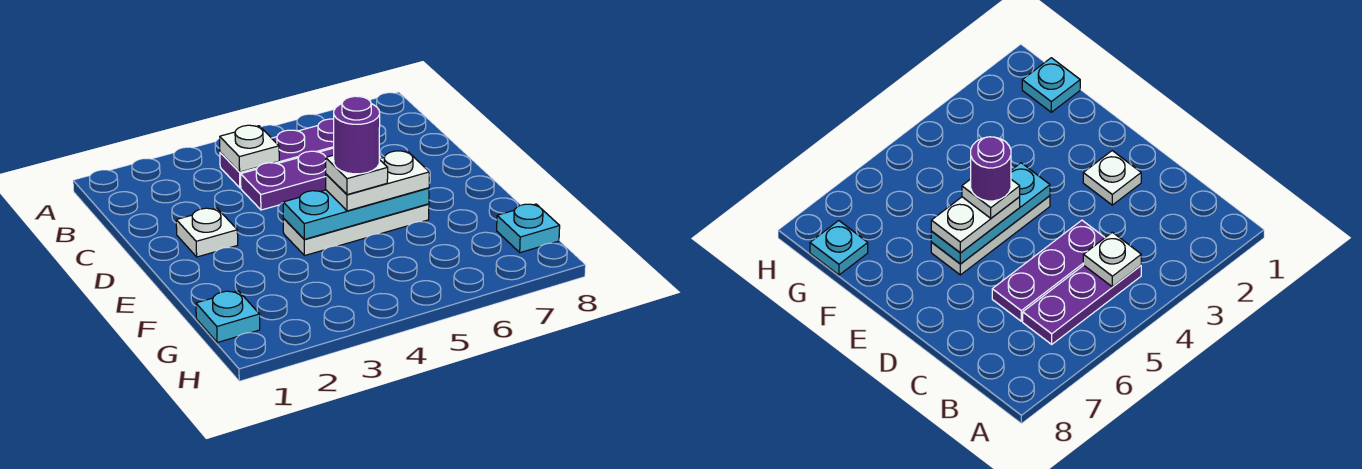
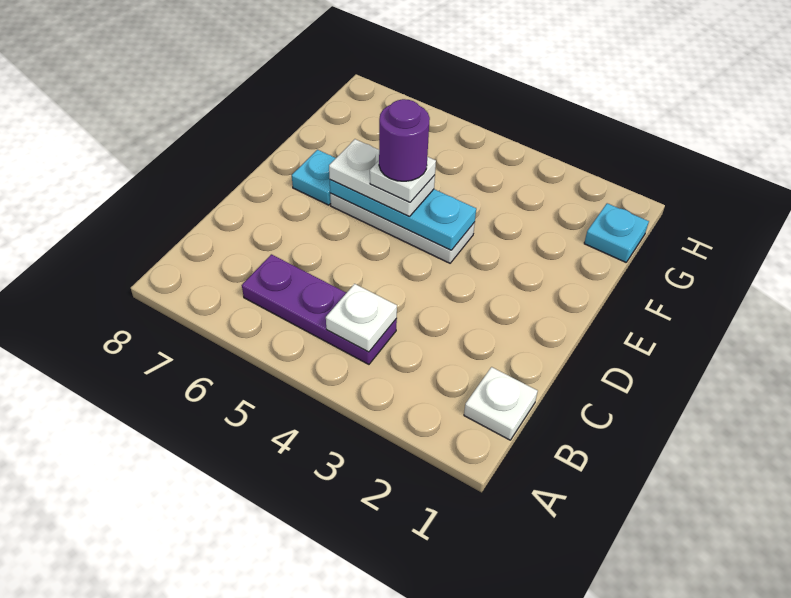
purple 1x3 plate [241,148,380,210] -> none
white 1x1 plate [176,208,238,257] -> white 1x1 plate moved to [464,367,538,440]
cyan 1x1 plate [497,204,560,253] -> cyan 1x1 plate moved to [292,150,336,205]

